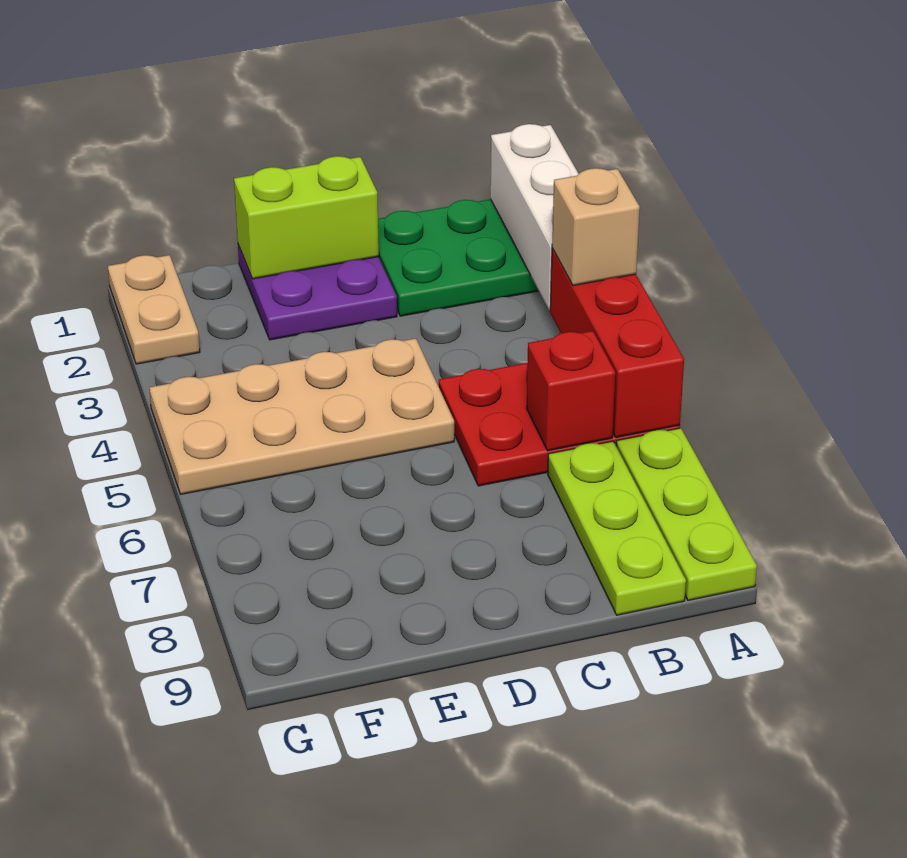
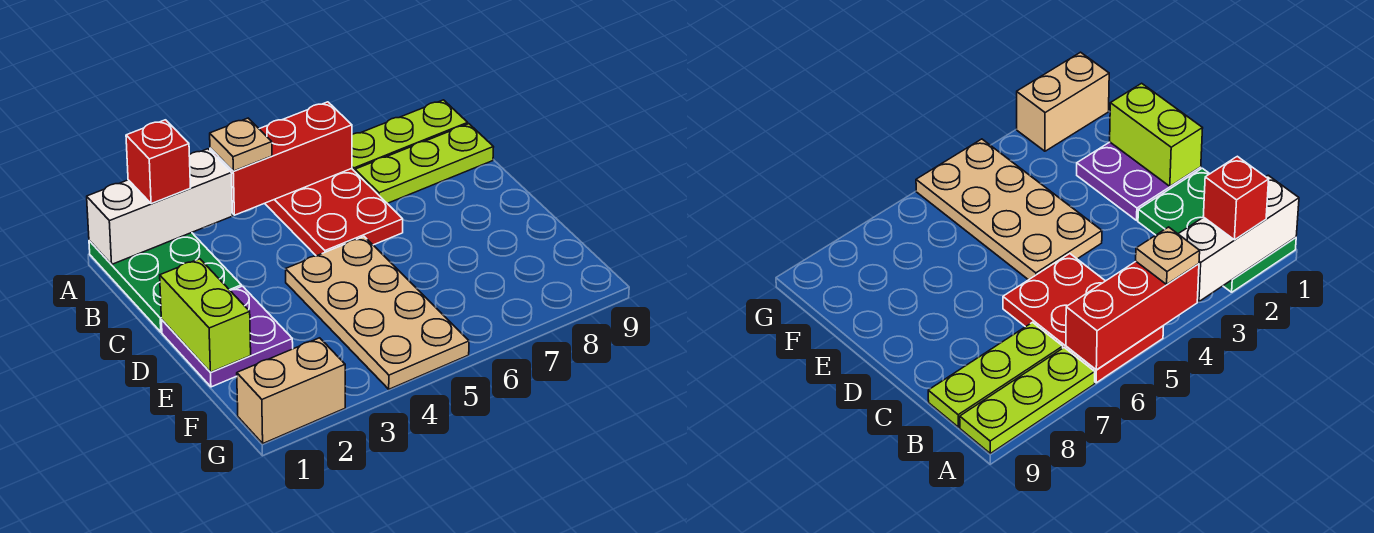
tan 1x1 brick [552,168,640,286] -> tan 1x1 plate [210,118,272,171]
red 1x1 brick [527,331,615,451] -> red 1x1 brick moved to [126,120,191,204]
tan 1x2 plate [108,255,200,364] -> tan 1x2 brick [237,338,345,443]

